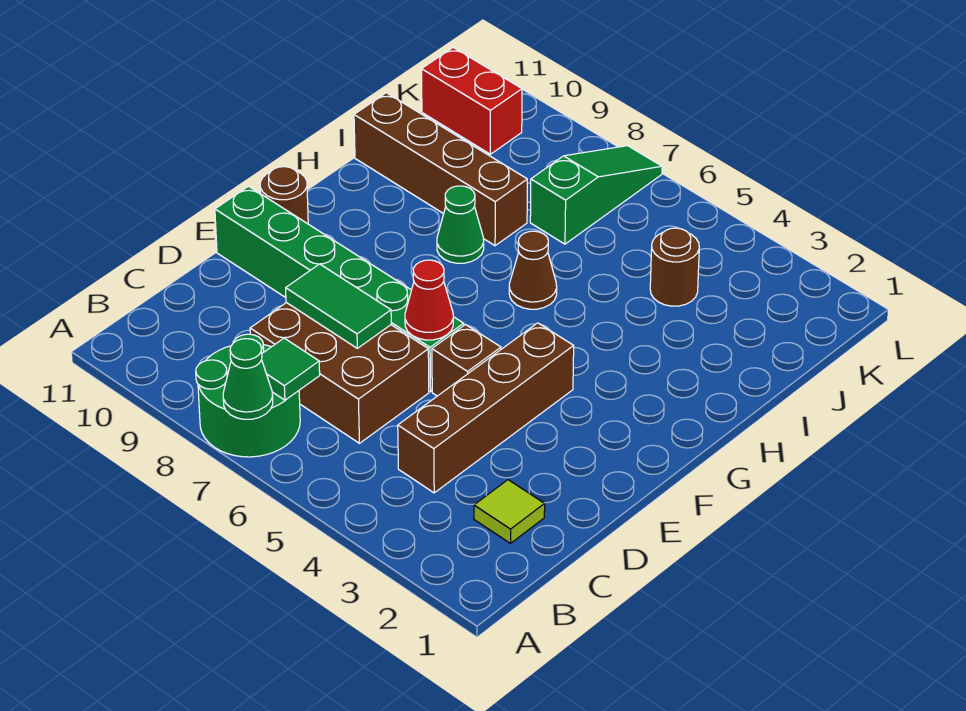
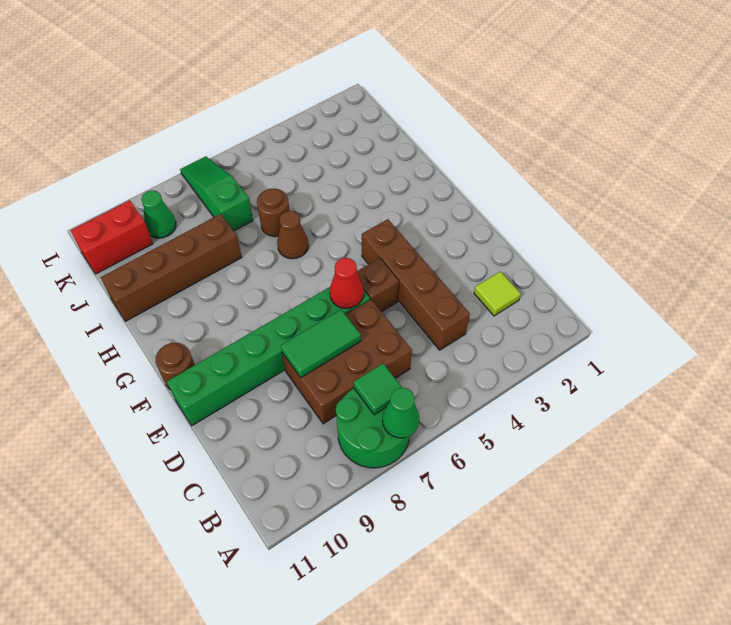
green 1x1 cone [437,186,484,263] -> green 1x1 cone moved to [141,190,176,238]
brown 1x1 round brick [650,228,699,306] -> brown 1x1 round brick moved to [257,189,290,237]

